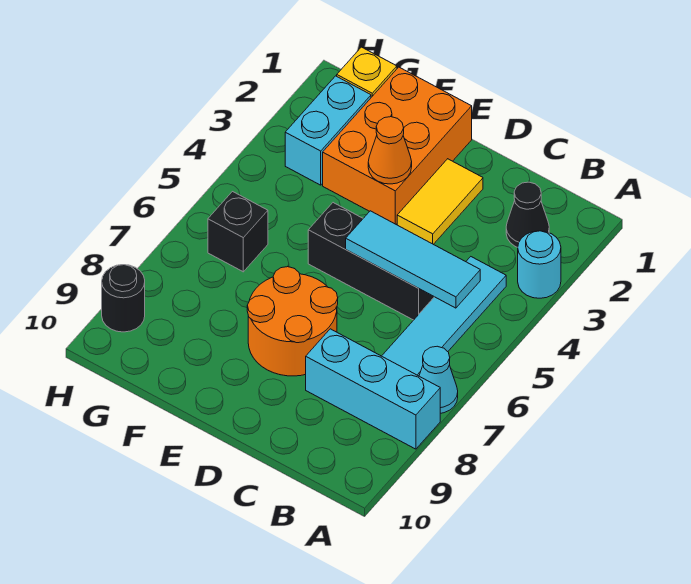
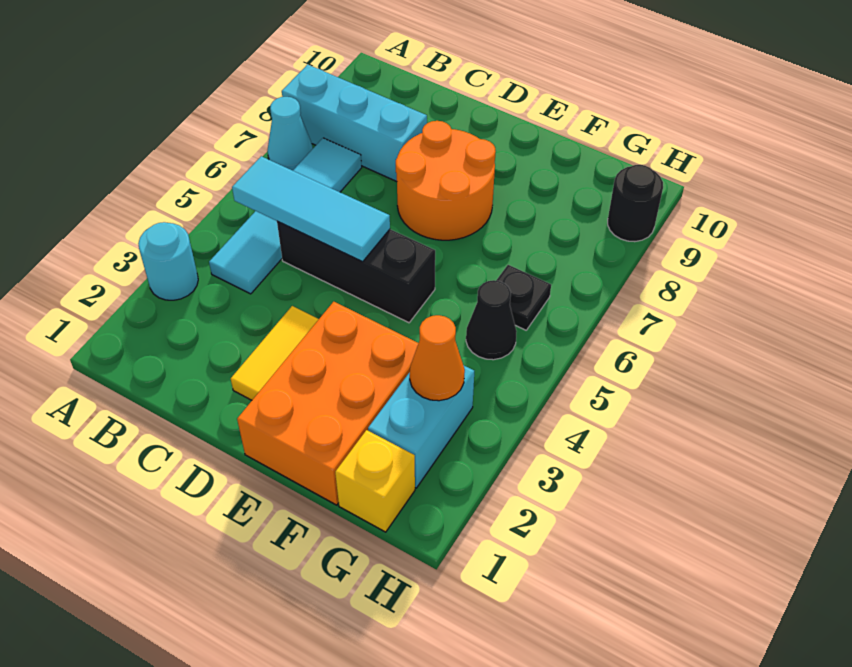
black 1x1 cone [506,182,549,247] -> black 1x1 cone moved to [466,280,517,360]
orange 1x1 cone [368,117,412,184] -> orange 1x1 cone moved to [410,315,465,401]
black 1x1 brick [208,192,268,272] -> black 1x1 plate [496,265,551,330]

